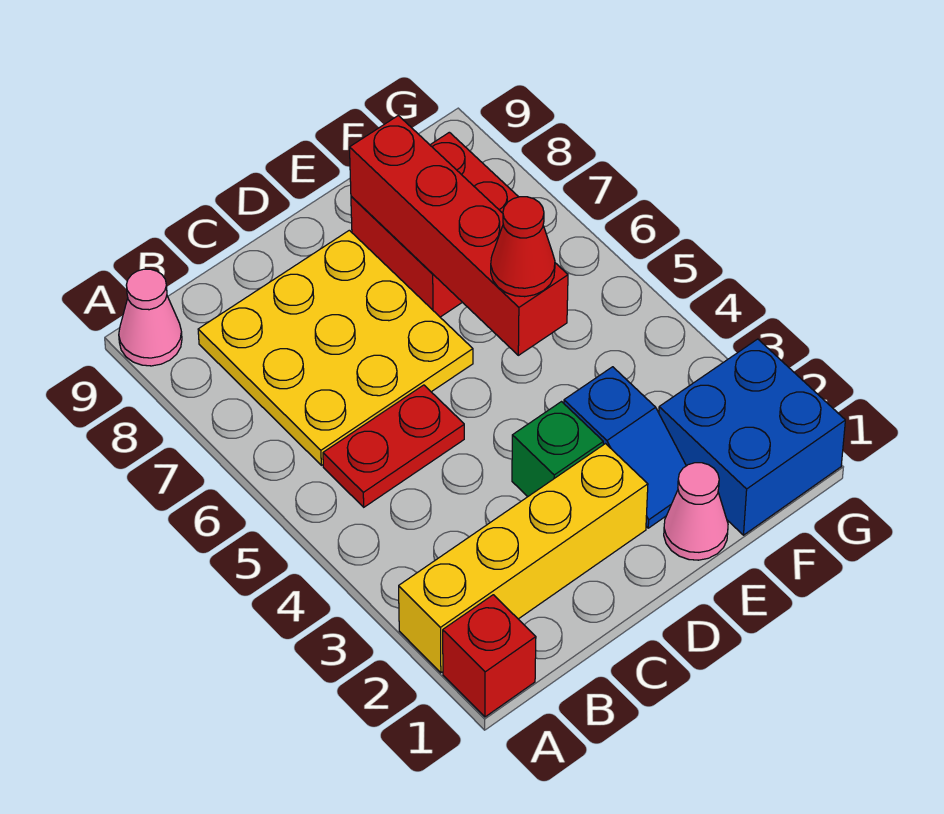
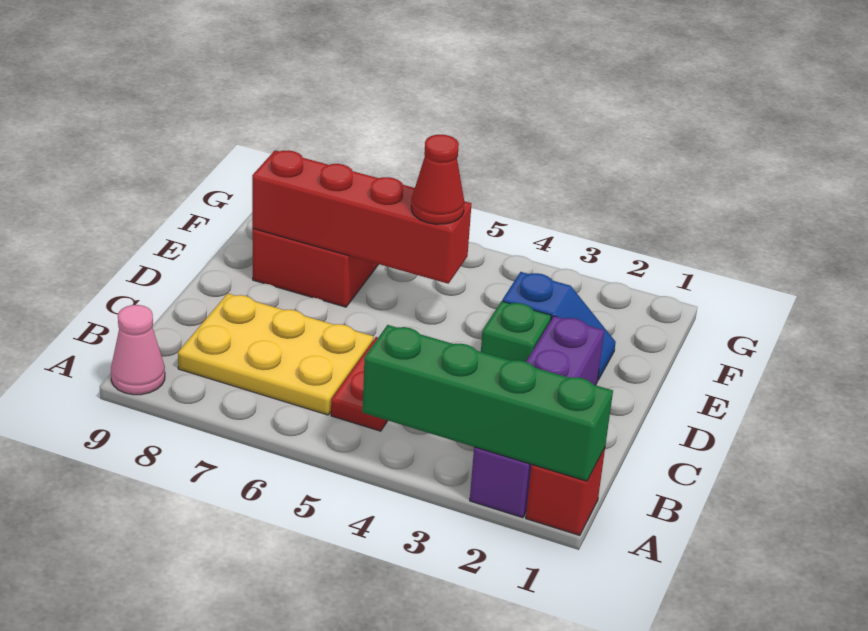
none -> green 1x4 brick [362,325,613,481]
yellow 1x4 brick [399,444,648,673] -> purple 1x4 brick [470,316,604,518]
yellow 3x3 plate [198,230,473,465] -> yellow 2x3 plate [178,293,373,415]
pink 1x1 cone [664,463,728,560] -> none
blue 2x2 brick [659,339,845,535] -> none

